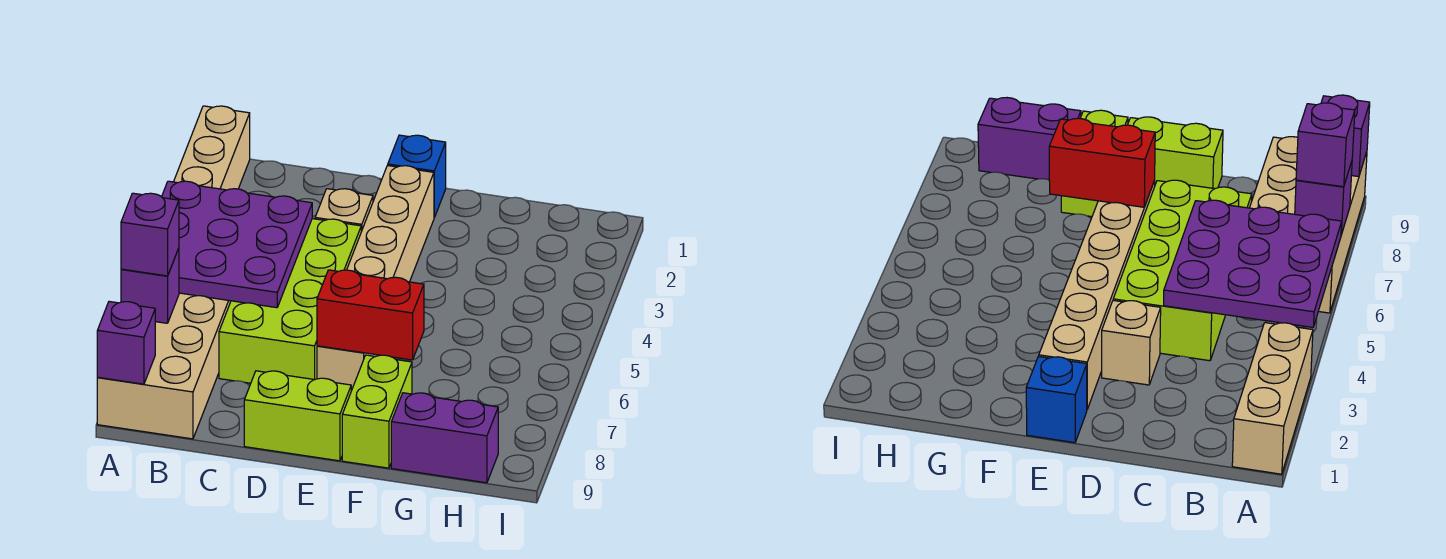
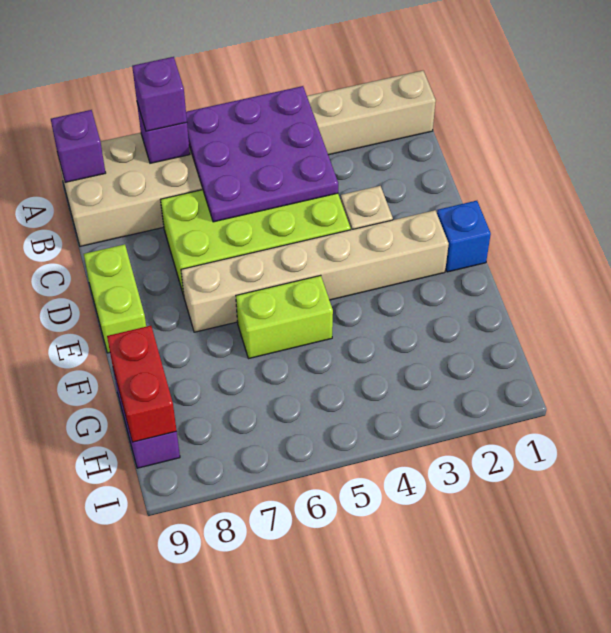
red 1x2 brick [317,270,424,360] -> red 1x2 brick moved to [107,326,177,442]
lime 1x2 brick [342,355,412,468] -> lime 1x2 brick moved to [236,275,333,359]

